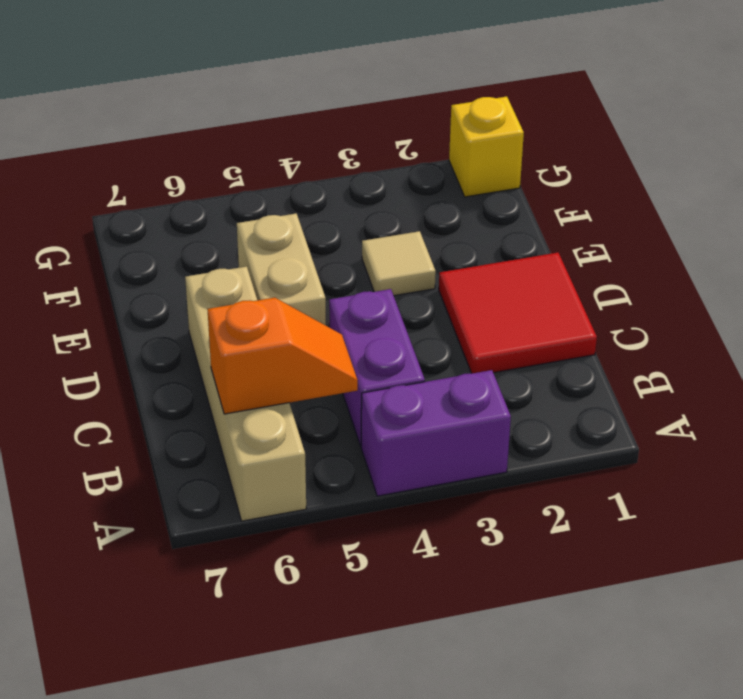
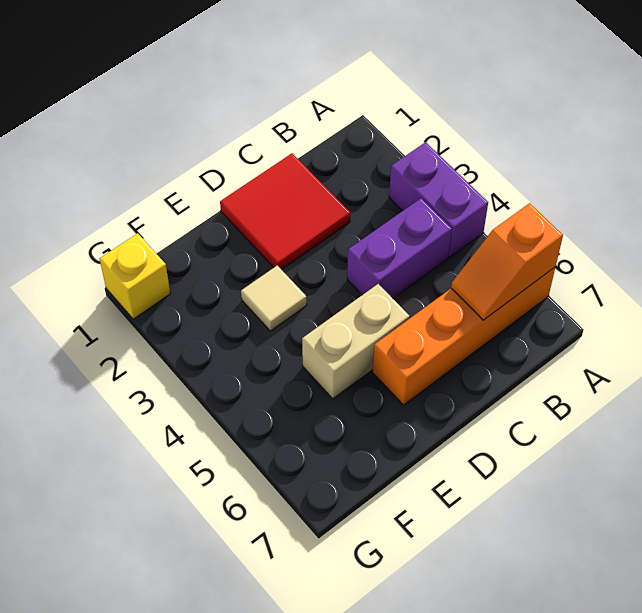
tan 1x4 brick [185,266,306,521] -> orange 1x4 brick [373,267,555,405]
orange 1x2 slope [208,298,358,414] -> orange 1x2 slope turned to [451,203,563,320]

